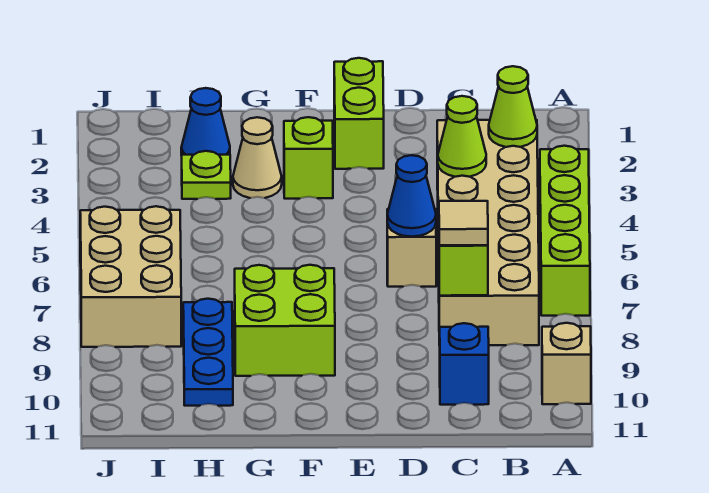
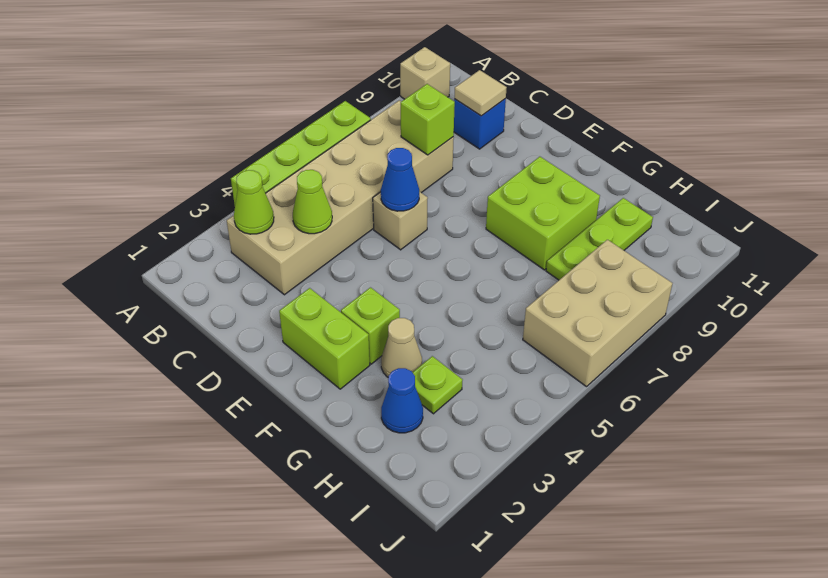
tan 1x1 tile [439,201,488,245] -> tan 1x1 tile moved to [455,70,507,116]
lime 1x2 brick [334,58,384,169] -> lime 1x2 brick turned to [279,288,370,389]
blue 1x3 plate [183,299,233,406] -> lime 1x3 plate [546,198,653,280]

